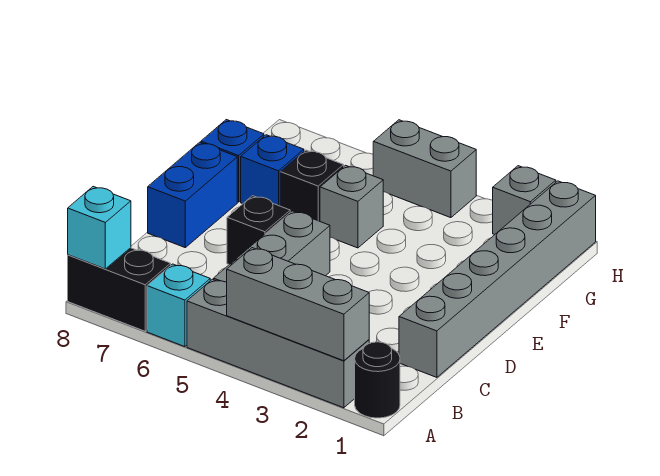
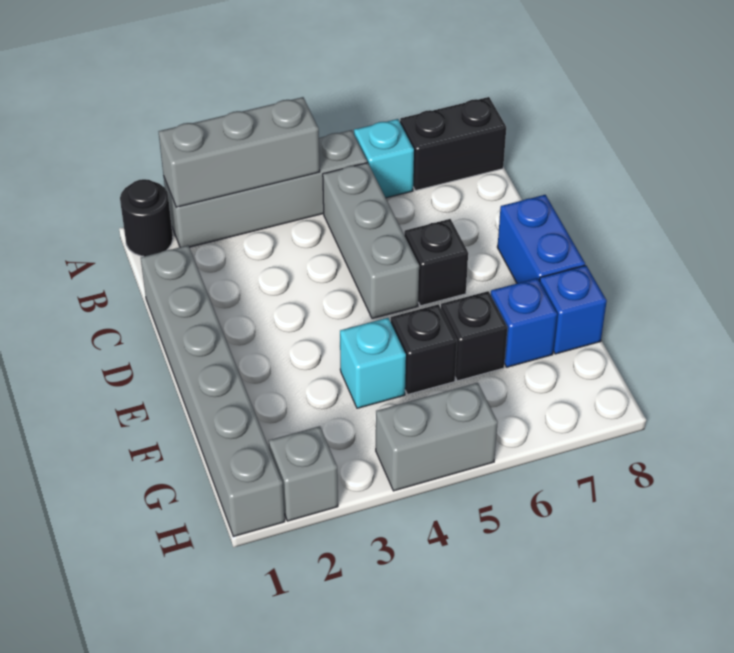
cyan 1x1 brick [68,187,131,269] -> cyan 1x1 brick moved to [340,318,406,408]
grey 1x1 brick [320,165,383,248] -> black 1x1 brick [391,304,457,395]

